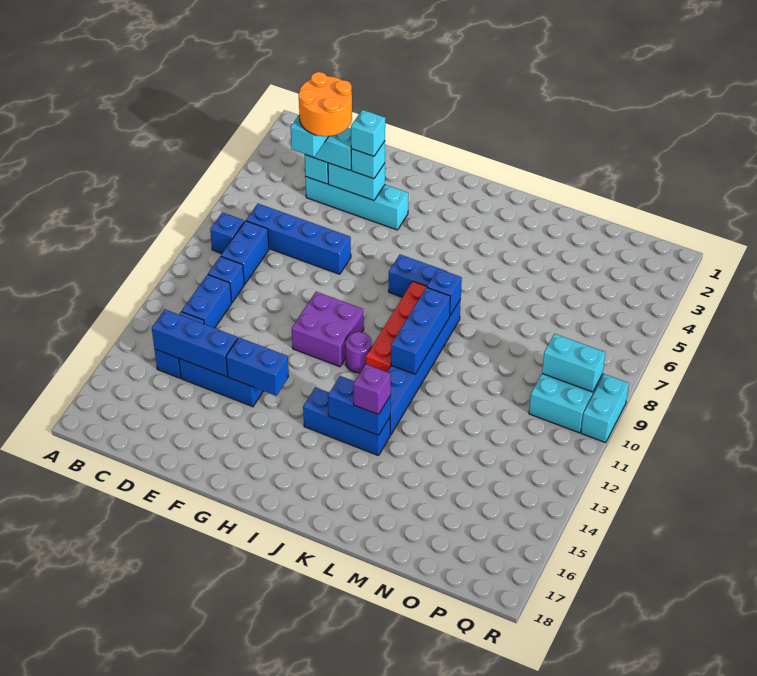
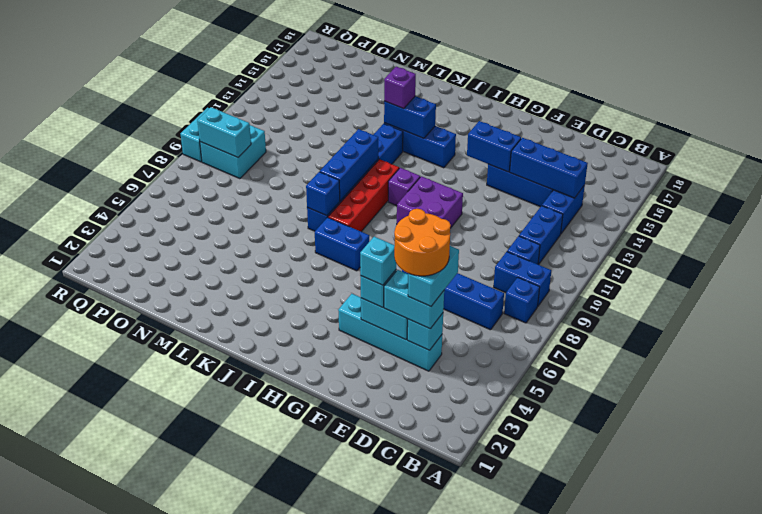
blue 1x2 brick [221,221,269,284] -> blue 1x2 brick turned to [494,252,551,306]
purple 1x1 round brick [346,332,372,373] -> purple 1x1 brick [388,168,420,206]

